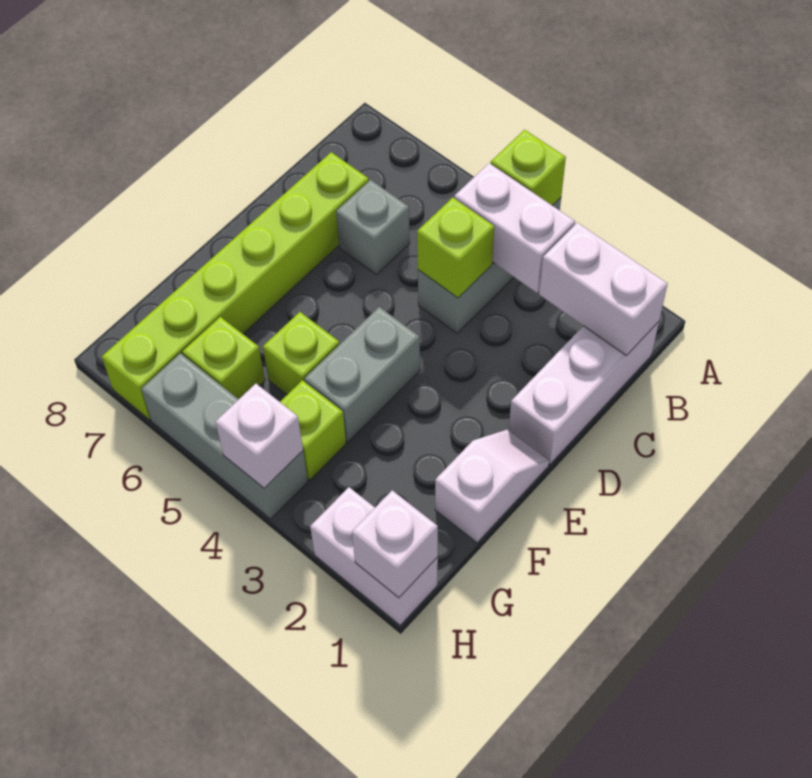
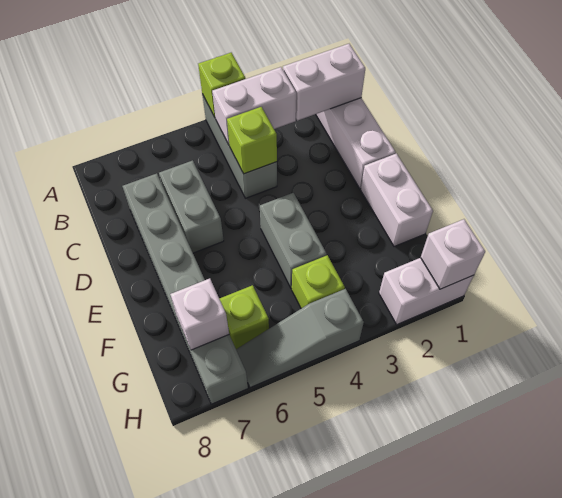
grey 1x1 brick [336,180,410,275] -> grey 1x2 brick [159,160,224,253]
lime 1x6 brick [102,152,369,420] -> grey 1x6 brick [122,173,248,404]
white 1x2 slope [435,430,549,543] -> white 1x2 brick [361,153,433,247]
lime 1x1 brick [263,312,340,395] -> none
grey 1x3 brick [141,353,308,519] -> grey 1x3 slope [236,289,364,388]
white 1x1 brick [215,384,303,488] -> white 1x1 brick moved to [170,278,229,350]

